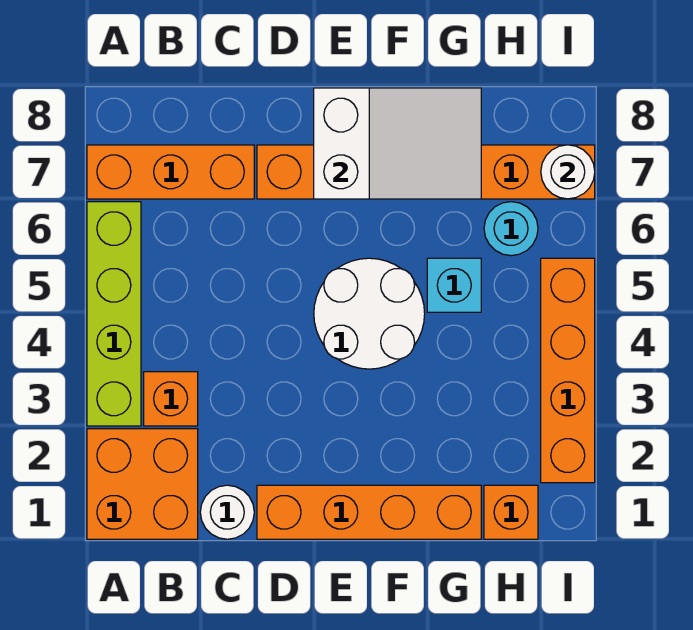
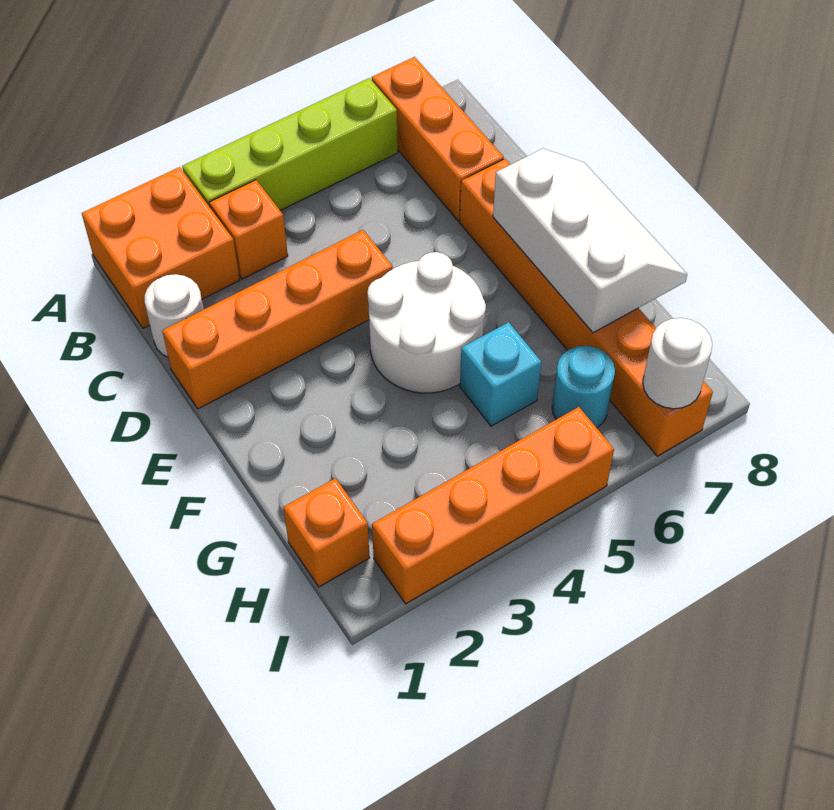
orange 1x4 brick [257,485,481,539] -> orange 1x4 brick turned to [162,230,393,409]
white 2x3 slope [314,88,481,199] -> white 2x3 slope turned to [493,149,687,333]

